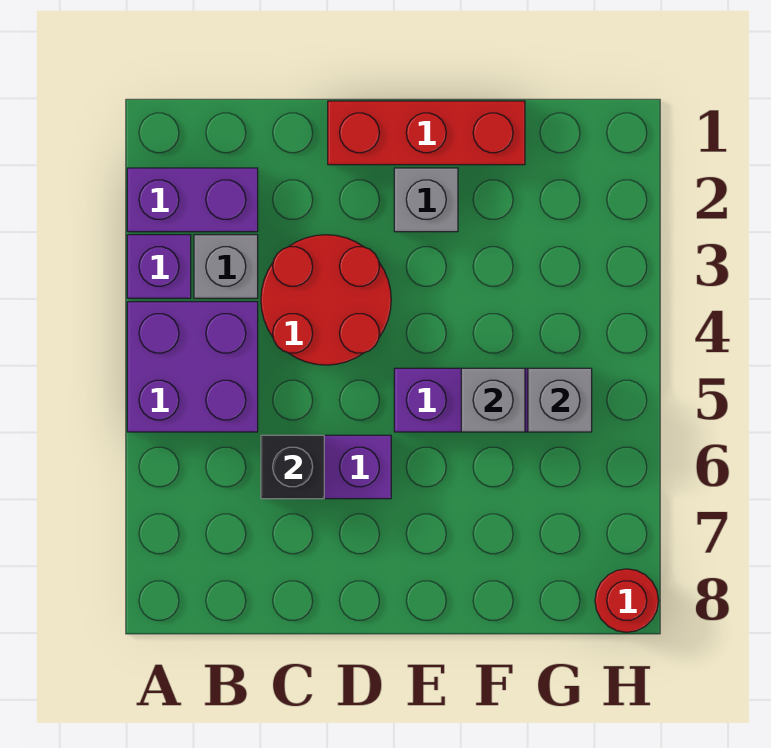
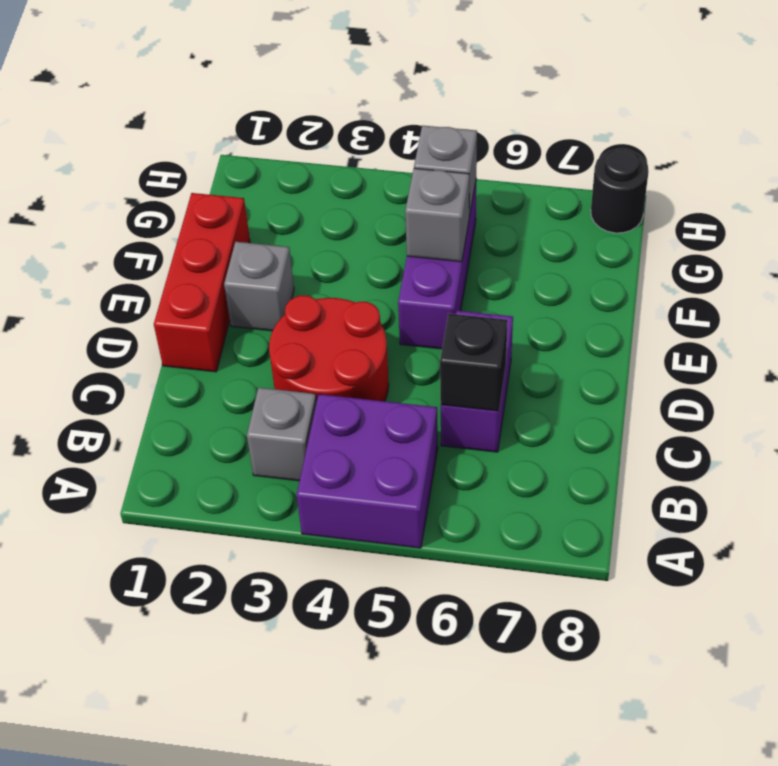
purple 1x2 brick [127,168,258,232] -> none
purple 1x1 brick [127,235,191,298] -> none
red 1x1 round brick [595,569,659,632] -> black 1x1 round brick [591,148,649,233]

